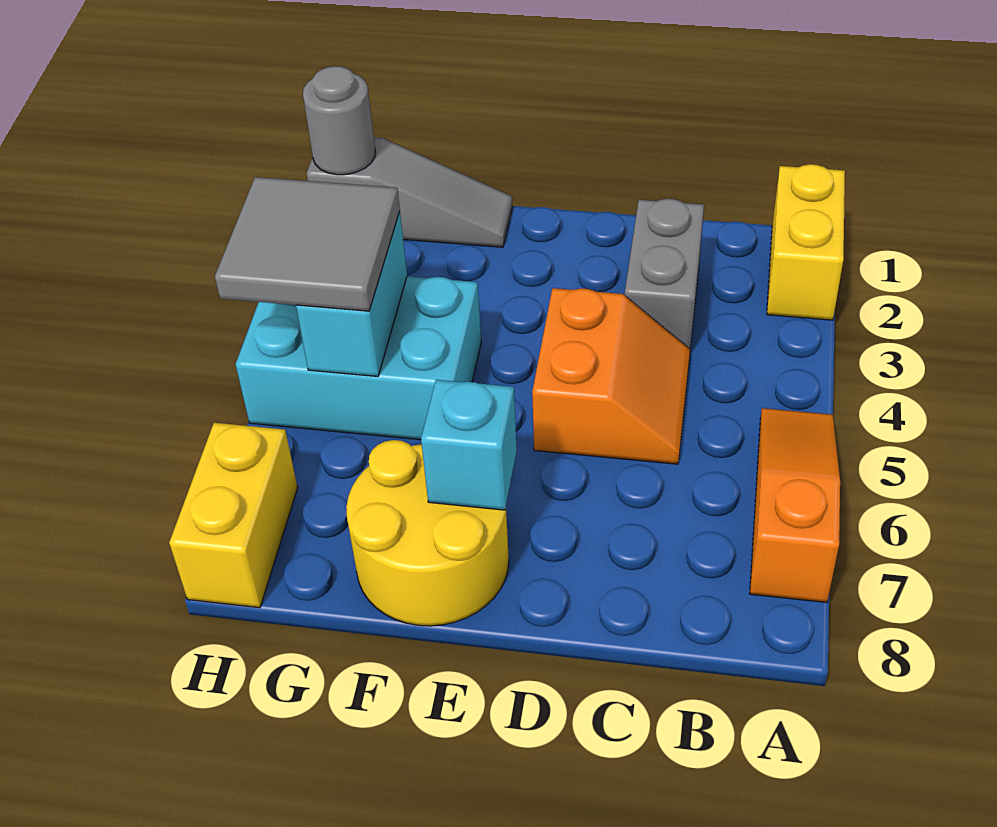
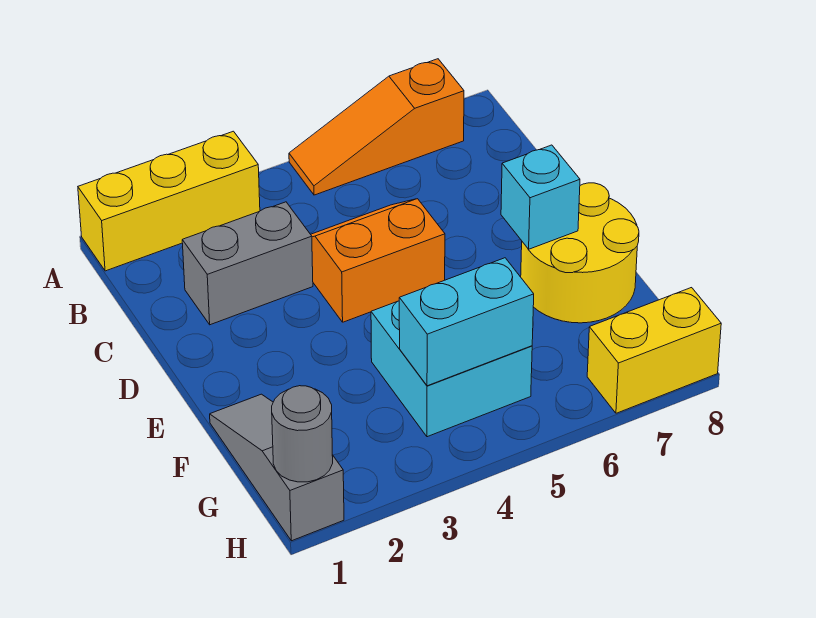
yellow 1x2 brick [767,164,845,320] -> yellow 1x3 brick [78,131,260,271]
cyan 2x3 brick [236,276,481,440] -> cyan 2x2 brick [371,301,532,437]
grey 2x2 tile [215,177,400,311] -> none

